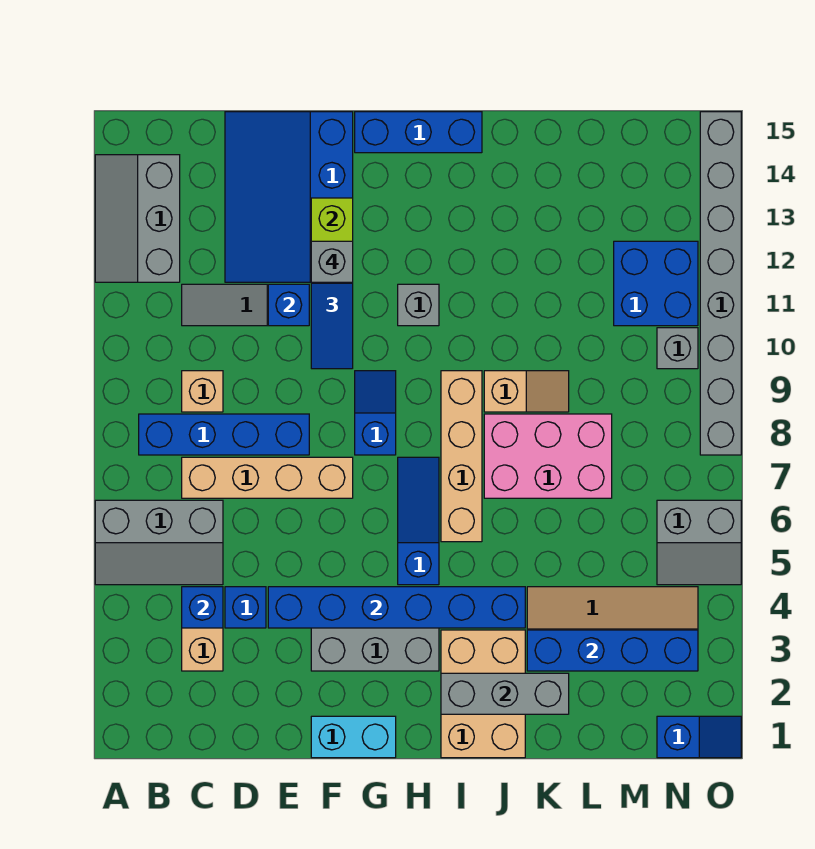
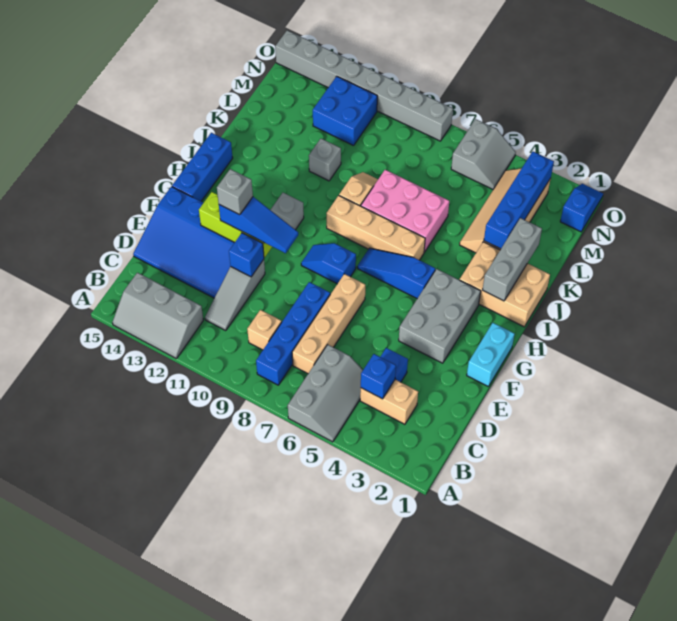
blue 1x6 brick [268,587,525,628] -> none
pink 2x3 brick [484,414,612,498] -> pink 2x3 brick turned to [361,170,449,252]
grey 1x1 brick [657,328,698,369] -> grey 1x1 brick moved to [309,139,341,181]

